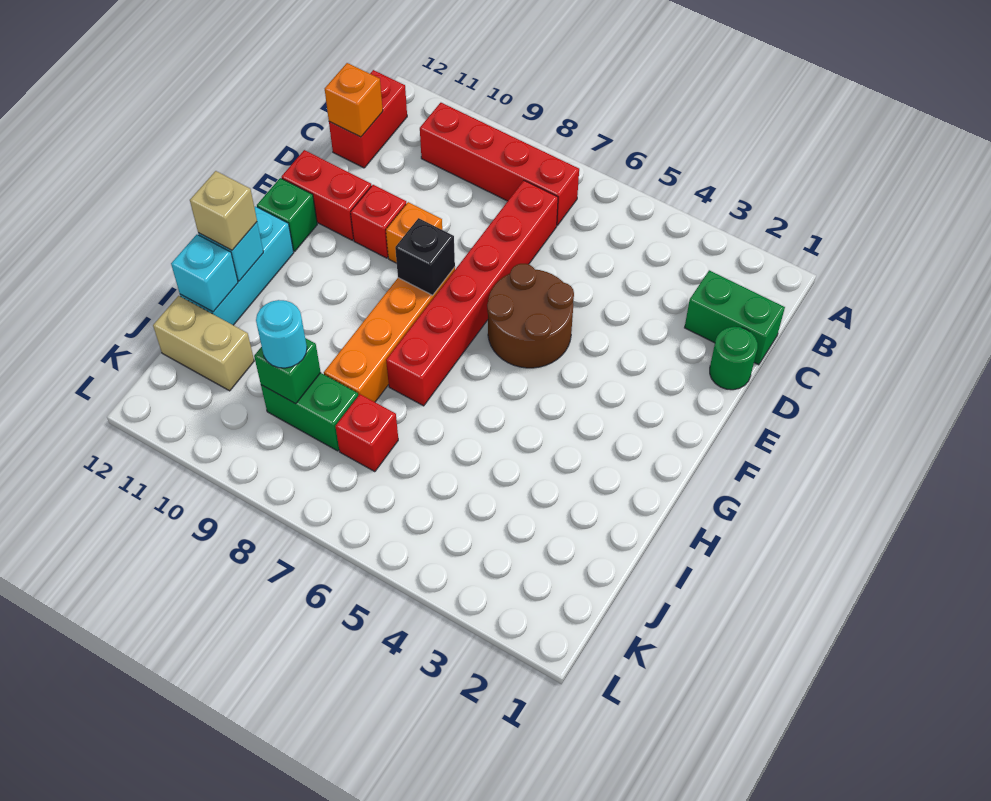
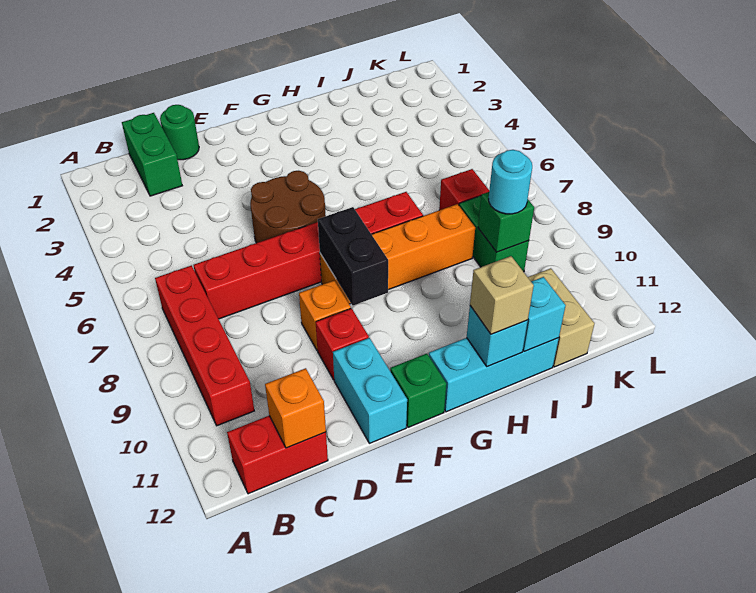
red 1x2 brick [281,150,371,240] -> cyan 1x2 brick [333,338,407,443]
black 1x1 brick [395,218,455,295] -> black 1x2 brick [318,207,388,306]

